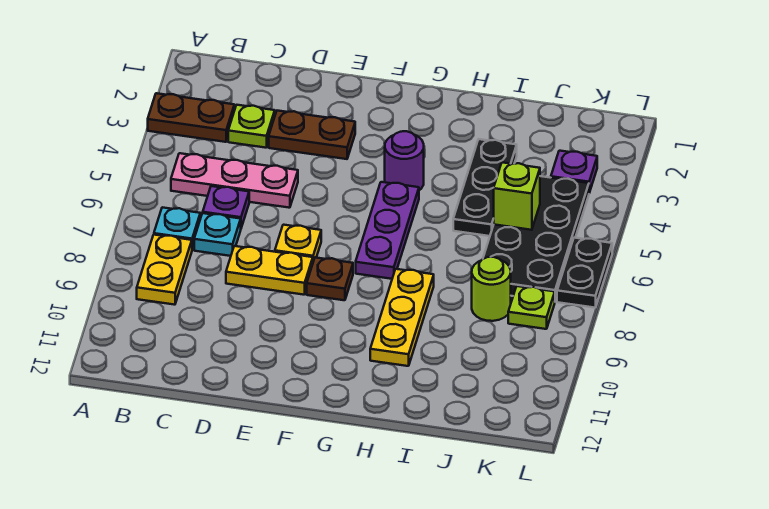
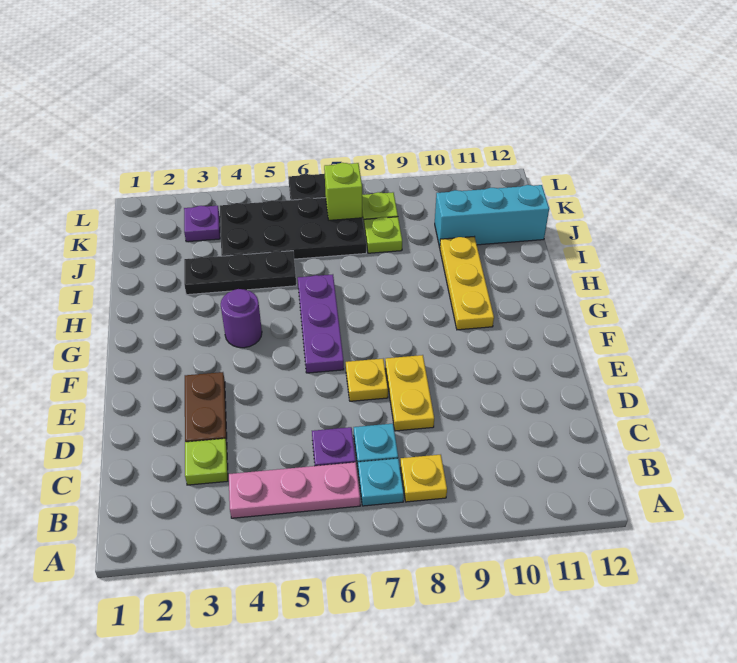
brown 1x2 plate [148,93,234,142] -> none
pink 1x3 plate [171,153,298,208] -> pink 1x3 plate turned to [229,462,360,518]
yellow 1x2 plate [137,235,192,305] -> yellow 1x1 plate [400,455,447,502]
brown 1x1 plate [307,258,353,300] -> none
purple 1x3 plate [356,182,419,279] -> purple 1x3 plate turned to [298,274,344,373]
yellow 1x3 plate [370,269,434,366] -> yellow 1x3 plate turned to [440,237,494,330]
lime 1x1 brick [494,163,540,230] -> lime 1x1 brick moved to [324,163,362,220]
lime 1x1 round brick [472,257,511,321] -> lime 1x1 plate [364,217,402,253]
none -> cyan 1x3 brick [435,185,549,247]

